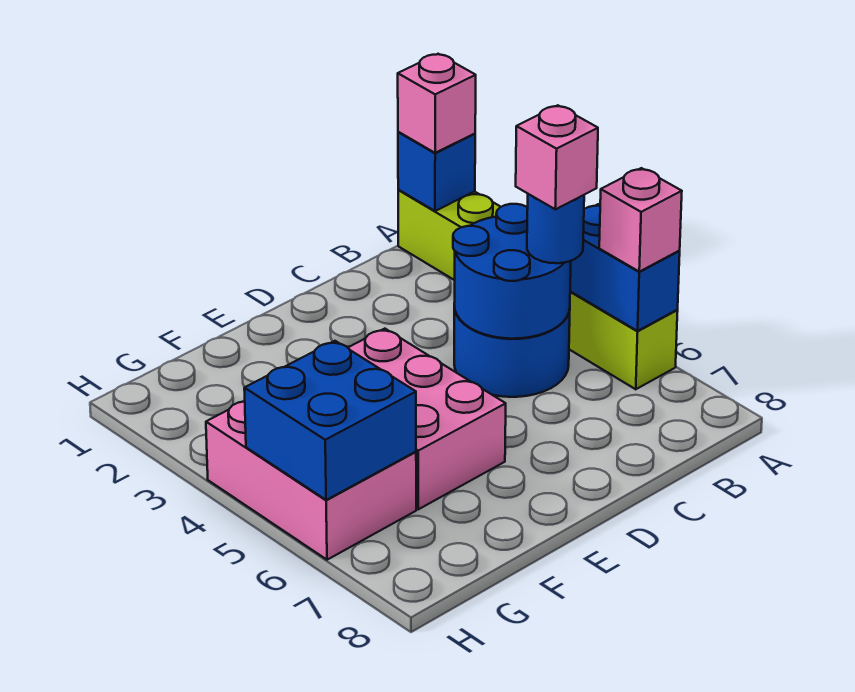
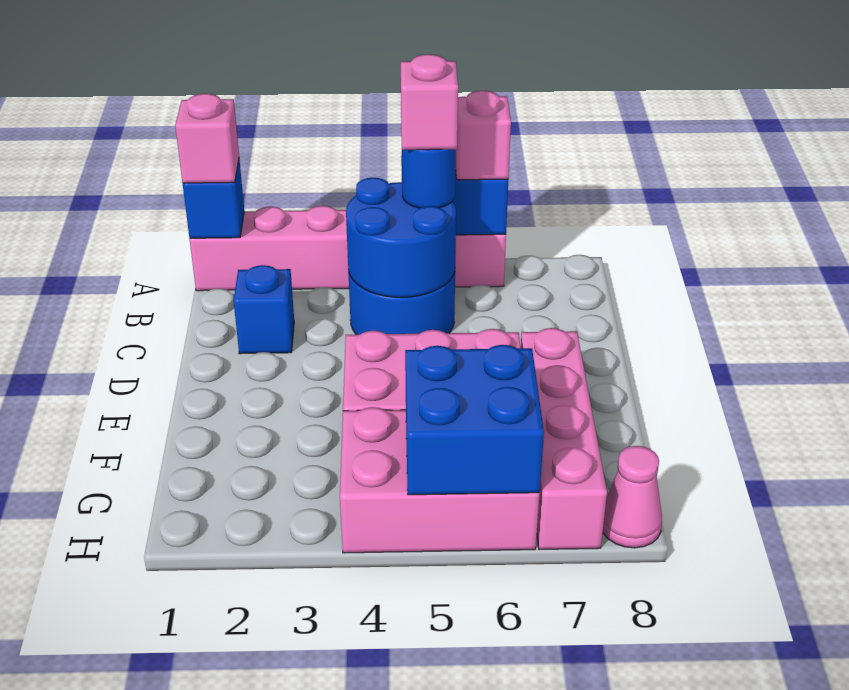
lime 1x6 brick [398,190,678,389] -> pink 1x6 brick [190,206,506,291]
none -> blue 1x1 brick [234,265,294,354]
none -> pink 1x4 brick [521,328,607,550]
none -> pink 1x1 cone [603,446,662,548]

